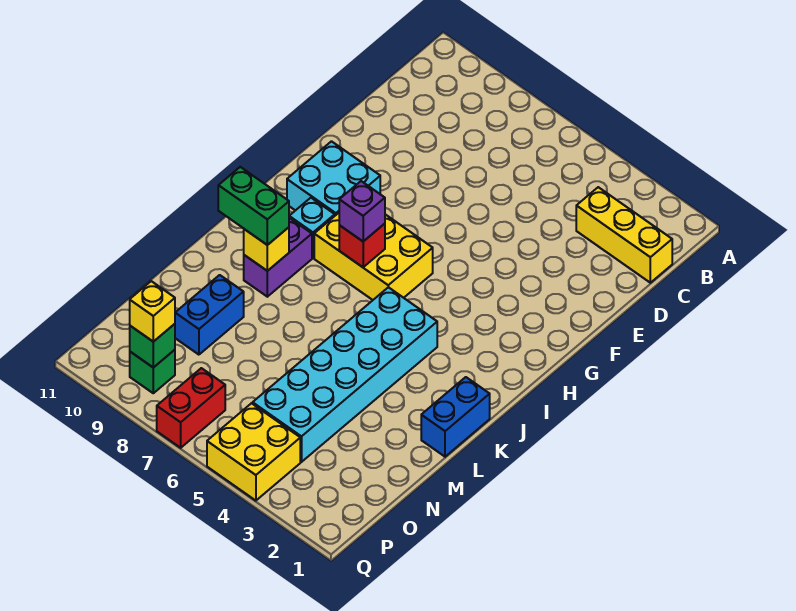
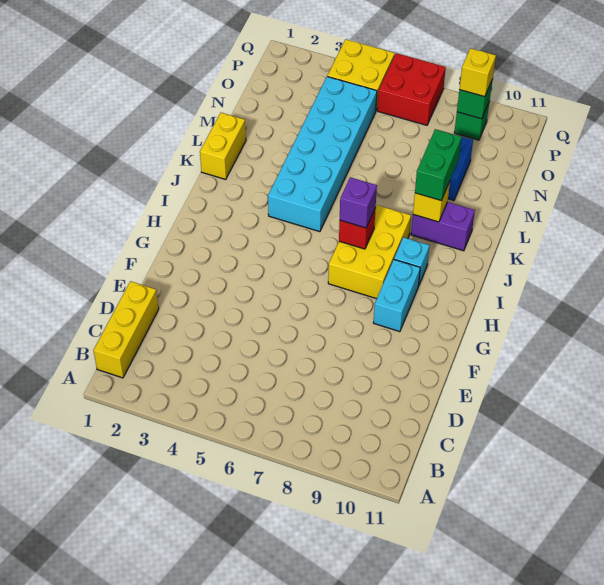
yellow 1x3 brick [576,187,672,283] -> yellow 1x3 brick turned to [93,281,159,378]
cyan 2x2 brick [287,141,380,215] -> cyan 1x2 brick [374,260,420,332]
yellow 2x3 brick [314,213,433,300] -> yellow 2x3 brick turned to [328,205,411,299]
purple 1x2 brick [244,218,312,297] -> purple 1x2 brick turned to [411,202,475,251]
blue 1x2 brick [421,377,490,457] -> yellow 1x2 brick [200,113,246,179]
green 1x2 brick [218,167,289,245] -> green 1x2 brick turned to [415,129,462,201]
red 1x2 brick [157,368,225,448] -> red 2x2 brick [377,53,446,125]

